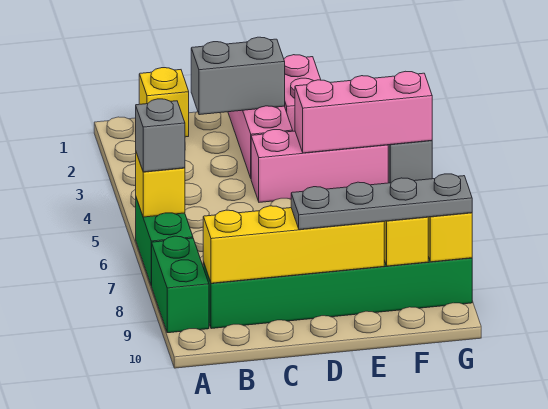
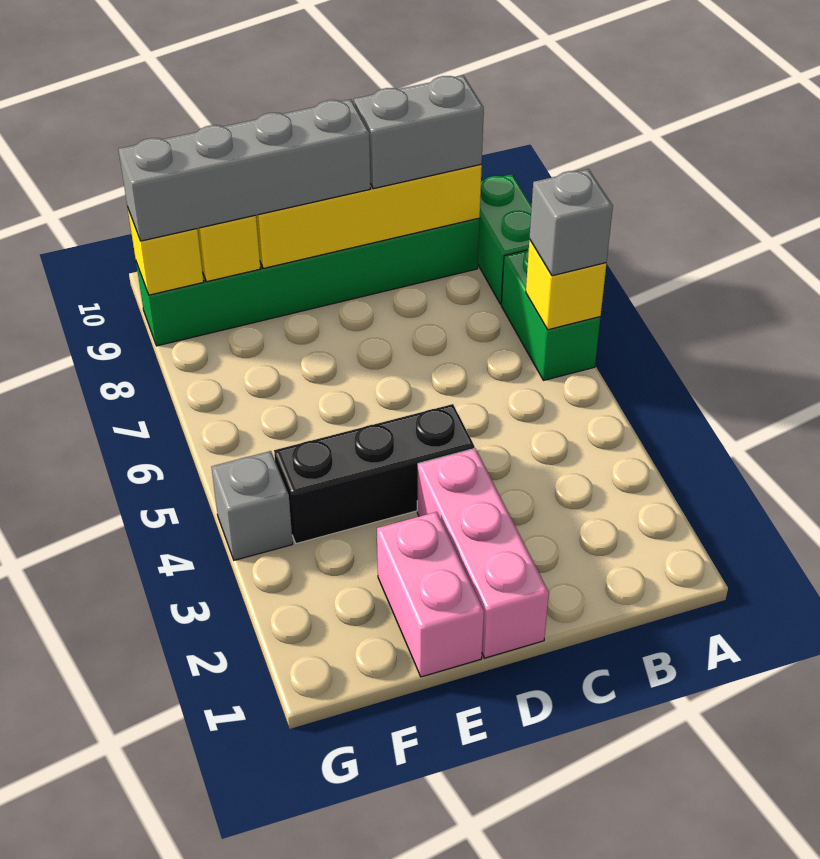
yellow 1x1 brick [139,68,189,137] -> none
grey 1x2 brick [191,37,285,115] -> grey 1x2 brick moved to [354,75,484,189]
pink 1x3 brick [251,130,388,202] -> black 1x3 brick [274,404,475,544]
grey 1x4 plate [291,174,472,229] -> grey 1x4 brick [119,99,371,241]
pink 1x3 brick [295,71,432,153] -> none

